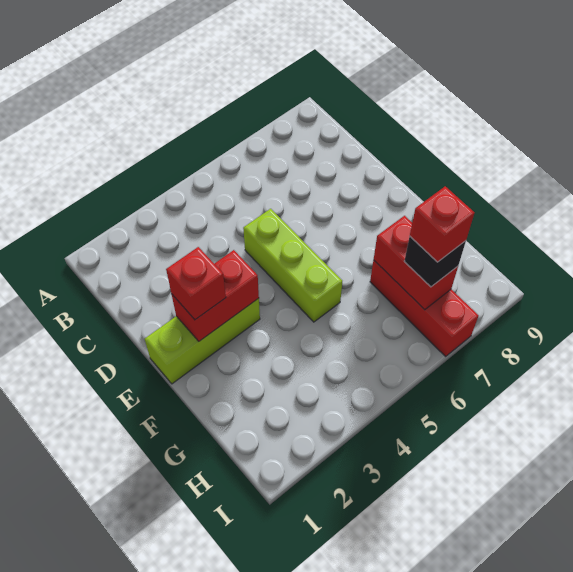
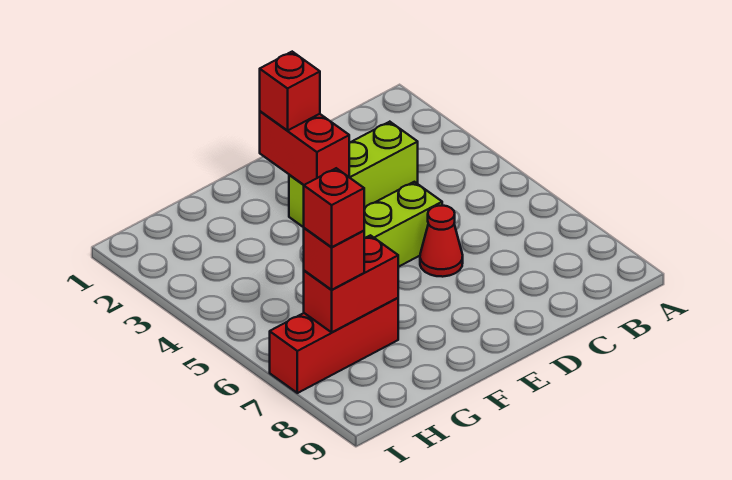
none -> red 1x1 cone [420,206,463,277]
lime 1x3 brick [145,298,260,384] -> lime 1x3 brick turned to [289,122,418,227]
black 1x1 brick [404,236,466,287] -> red 1x1 brick [304,228,364,290]

